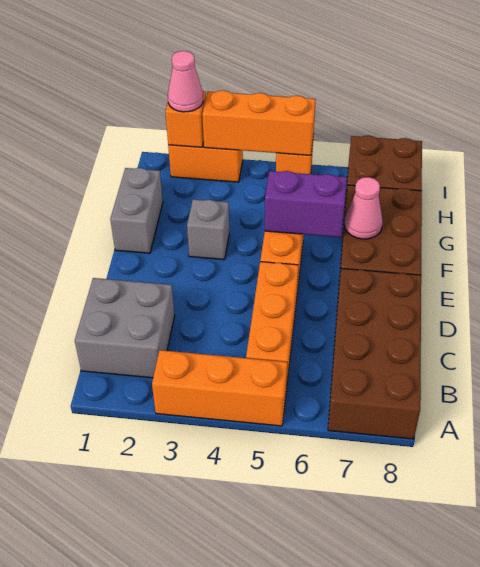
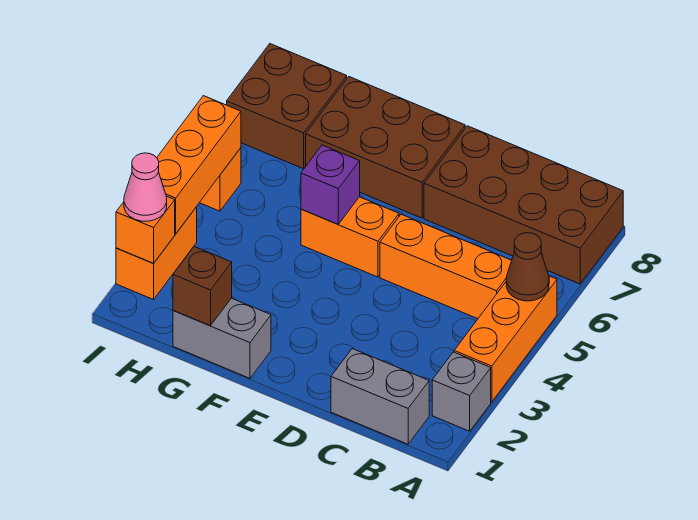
none -> brown 1x1 cone [506,233,549,301]
grey 2x2 brick [75,278,175,378] -> grey 1x2 brick [331,349,429,444]
grey 1x1 brick [187,199,229,260] -> grey 1x1 brick moved to [432,352,491,431]
purple 1x2 brick [265,171,347,237] -> purple 1x1 brick [301,145,360,224]
pink 1x1 cone [344,177,383,239] -> none
none -> brown 1x1 brick [173,247,232,326]

